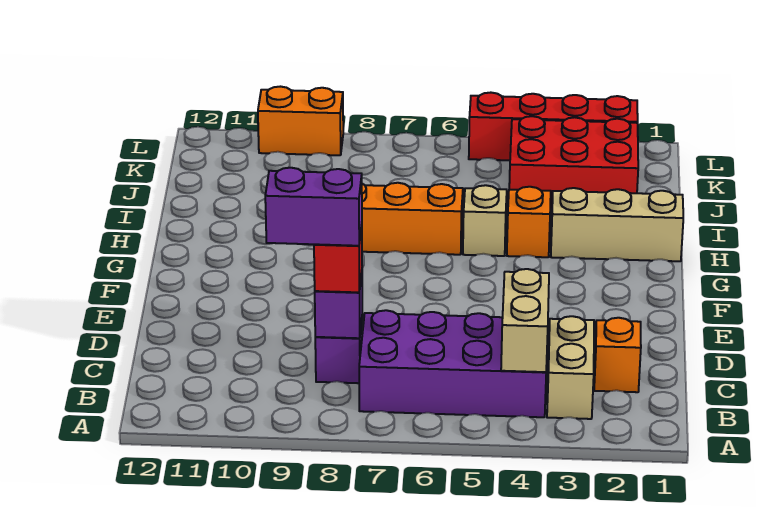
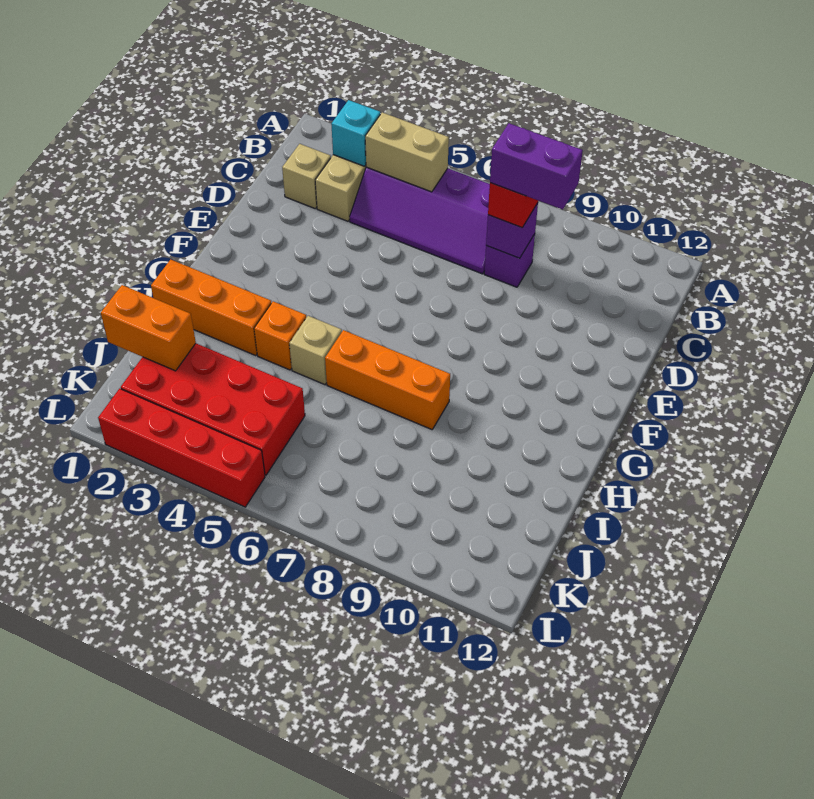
none -> cyan 1x1 brick [331,100,380,166]
purple 2x4 brick [359,310,546,417] -> purple 2x4 slope [350,167,490,274]
tan 1x2 brick [501,269,549,372] -> tan 1x2 brick turned to [365,112,449,192]
orange 1x1 brick [594,318,641,392] -> tan 1x1 brick [282,144,331,209]
tan 1x3 brick [551,188,683,261] -> orange 1x3 brick [151,259,271,356]
red 2x3 brick [509,116,638,209] -> red 2x4 brick [121,344,305,475]
orange 1x2 brick [258,87,343,155] -> orange 1x2 brick moved to [101,285,196,371]

